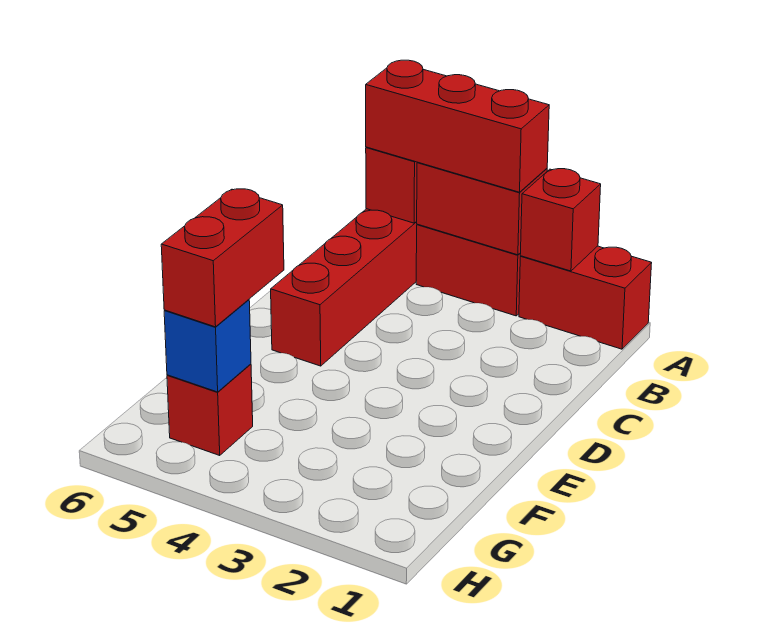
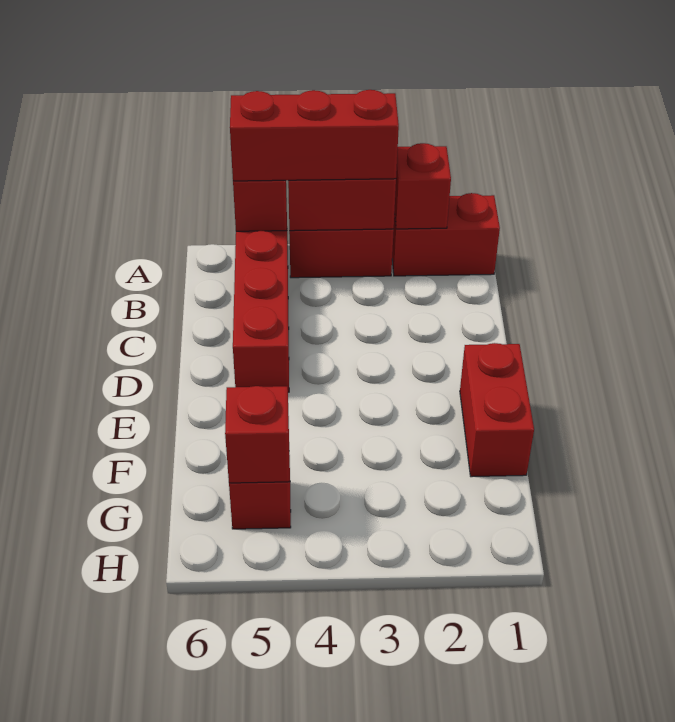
red 1x2 brick [161,189,284,327] -> red 1x2 brick moved to [460,343,534,477]
blue 1x1 brick [164,300,251,392] -> red 1x1 brick [225,386,289,483]

